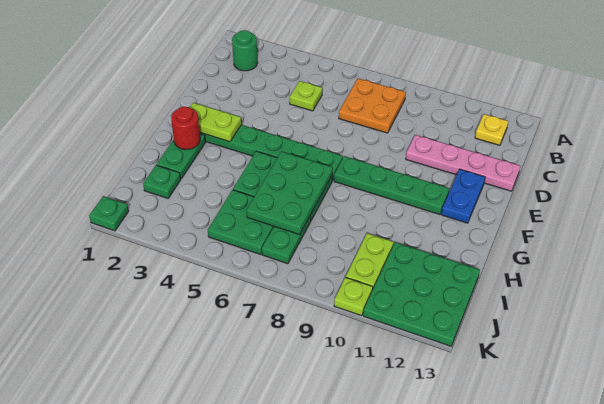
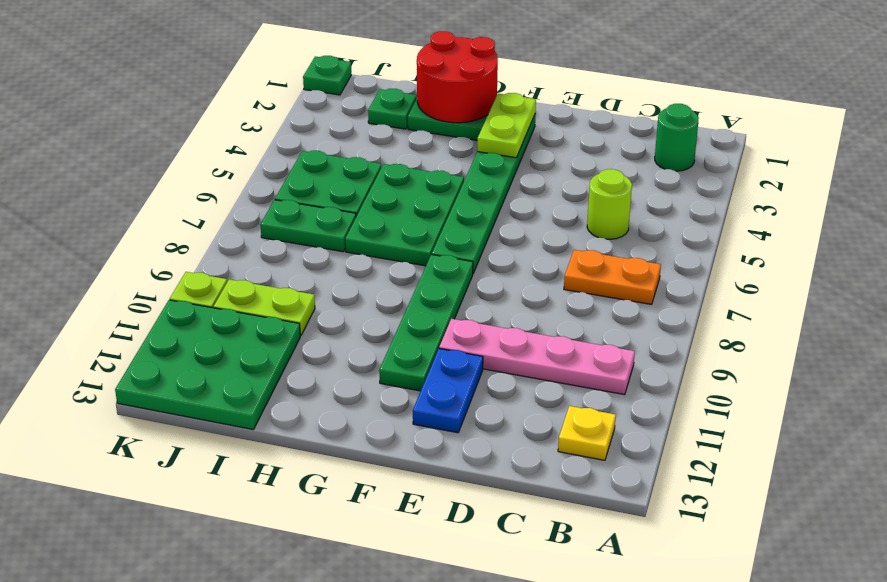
orange 2x2 plate [339,78,406,133] -> orange 1x2 plate [564,250,661,304]
lime 1x1 plate [290,81,322,111] -> lime 1x1 round brick [587,169,632,239]
pink 1x4 plate [406,135,520,191] -> pink 1x4 plate turned to [439,319,635,395]
blue 1x2 plate [441,169,485,223] -> blue 1x2 plate turned to [413,349,483,433]
red 1x1 round brick [171,107,200,150] -> red 2x2 round brick [417,31,498,123]
green 2x3 plate [246,151,333,235] -> none

